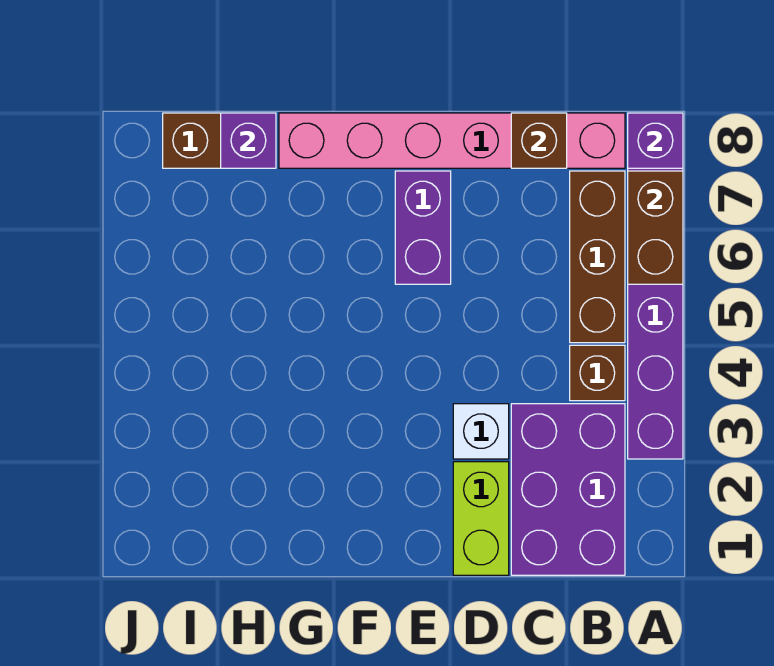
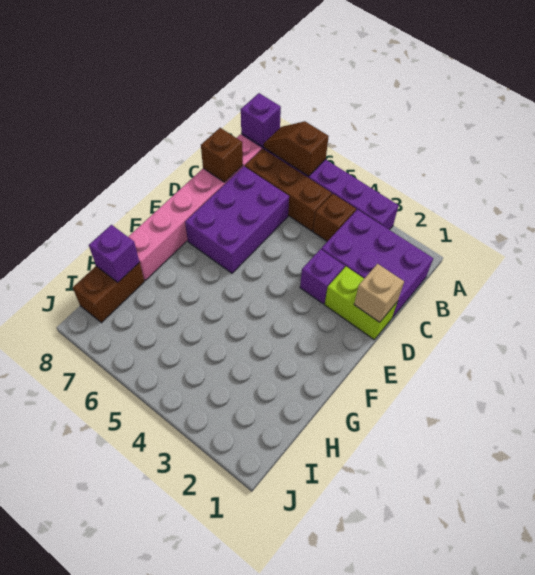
brown 1x2 brick [628,171,683,284] -> brown 1x2 slope [264,121,329,176]
none -> tan 1x1 brick [354,264,404,322]
white 1x1 brick [453,404,509,459] -> purple 1x1 brick [300,249,345,304]
purple 1x2 brick [395,171,451,284] -> purple 2x3 brick [185,167,289,273]

